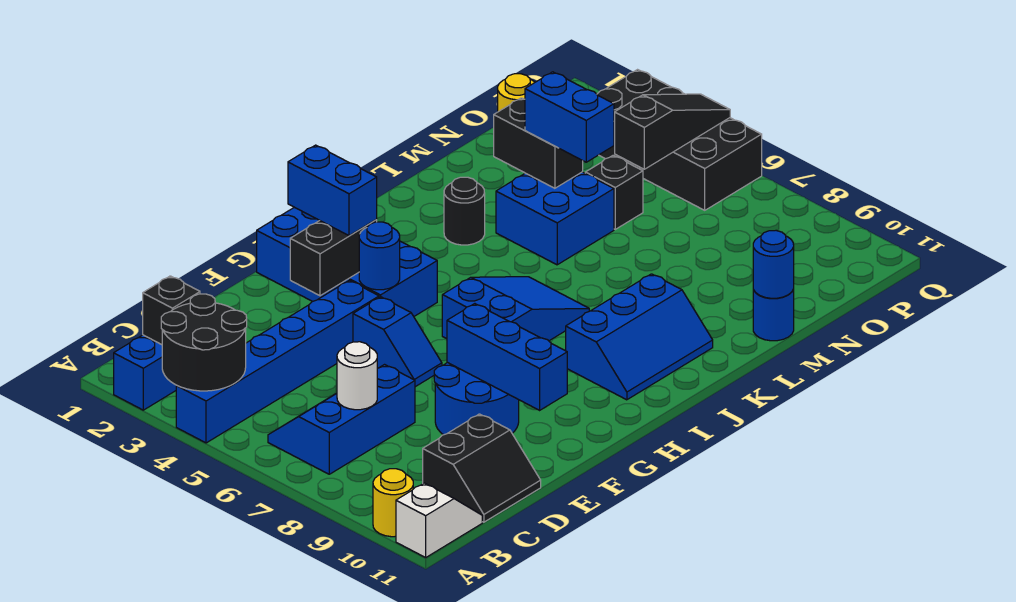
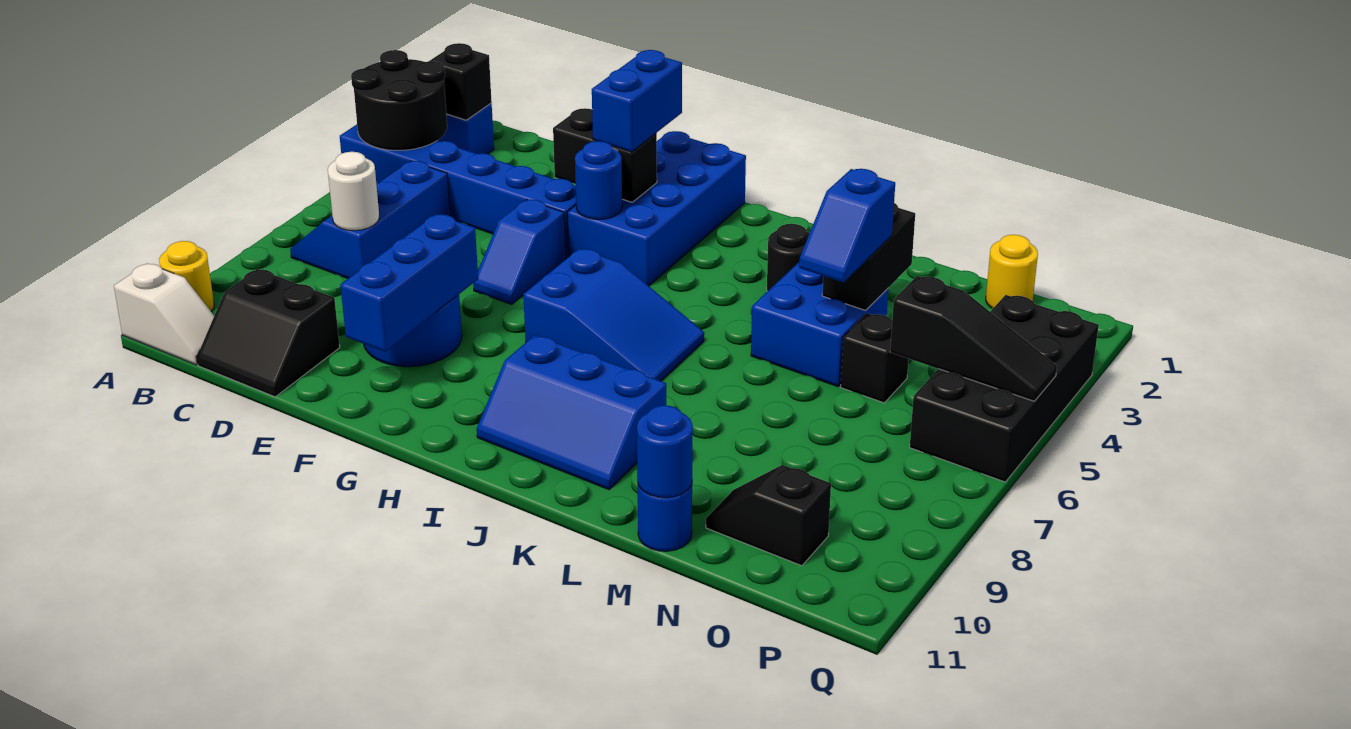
blue 2x3 slope [268,365,415,474] -> blue 2x3 slope turned to [290,161,450,278]
blue 1x2 brick [525,72,614,162] -> blue 1x2 slope [799,169,895,282]
none -> black 1x2 slope [706,465,831,566]

